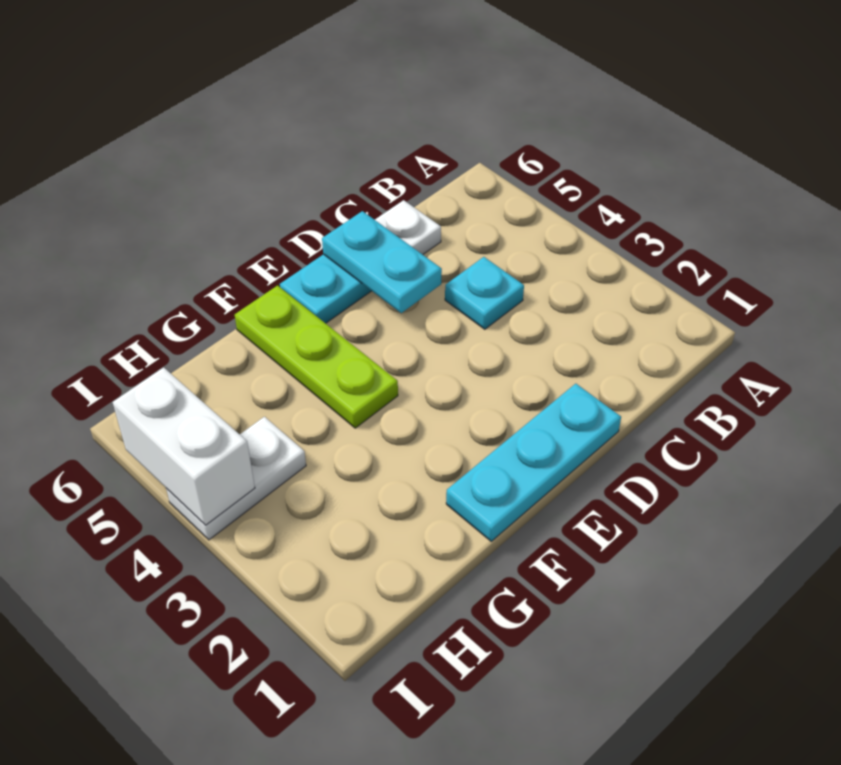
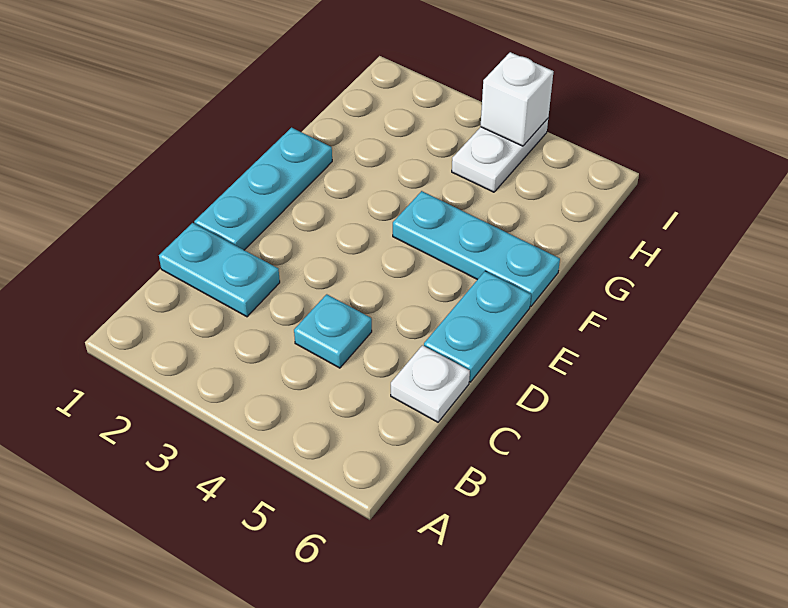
cyan 1x2 plate [322,211,442,313] -> cyan 1x2 plate moved to [159,223,280,317]
lime 1x3 plate [235,286,398,428] -> cyan 1x3 plate [393,191,560,306]
white 1x2 brick [113,367,255,525] -> white 1x1 brick [481,52,553,146]

